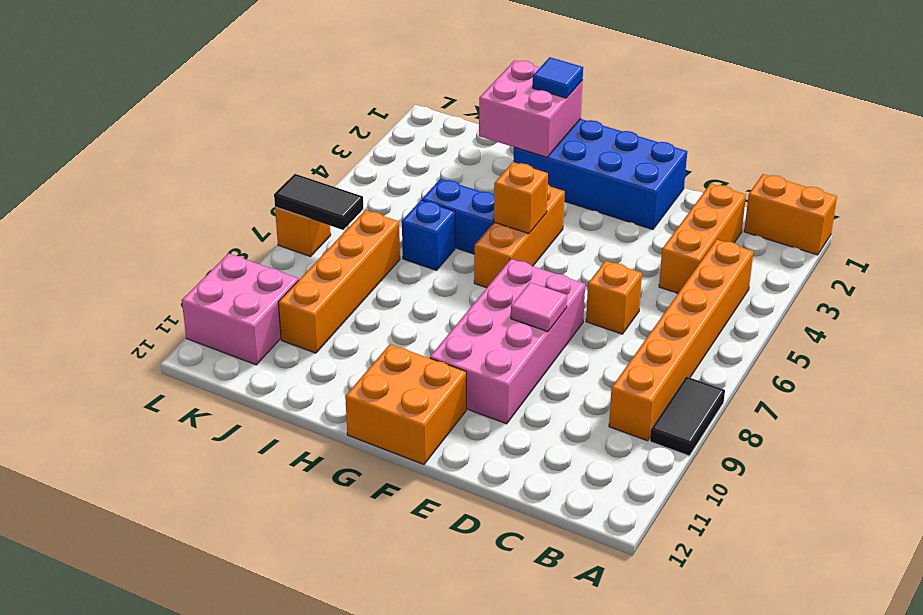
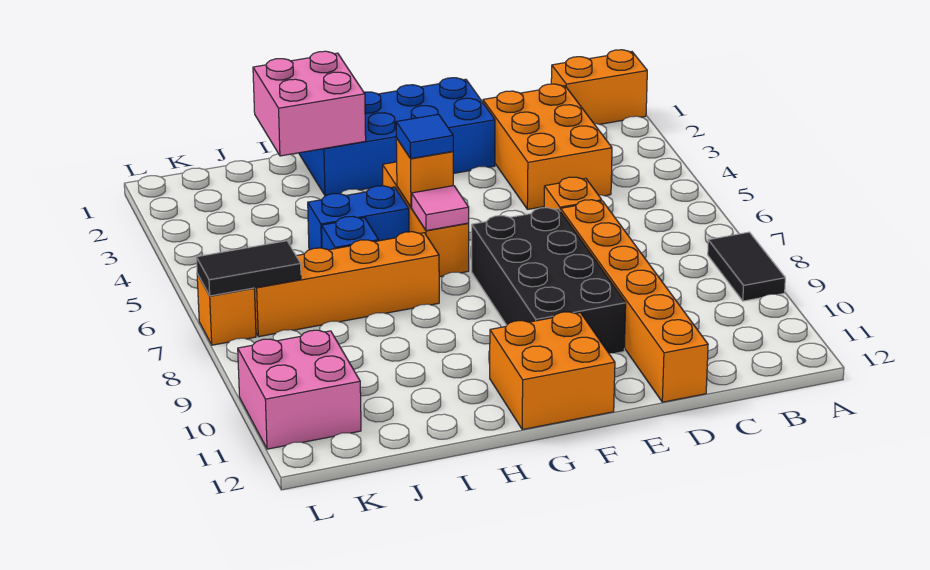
orange 1x6 brick [609,240,754,441] -> orange 1x6 brick moved to [561,200,708,402]
orange 1x3 brick [659,184,746,293] -> orange 2x3 brick [483,84,612,209]
pink 2x4 brick [430,259,585,424] -> black 2x4 brick [472,208,626,353]
pink 1x1 tile [511,282,567,332] -> pink 1x1 tile moved to [412,186,469,231]
blue 1x1 tile [533,57,583,98] -> blue 1x1 tile moved to [396,114,453,159]
orange 1x4 brick [278,210,400,353] -> orange 1x4 brick turned to [254,232,439,337]

